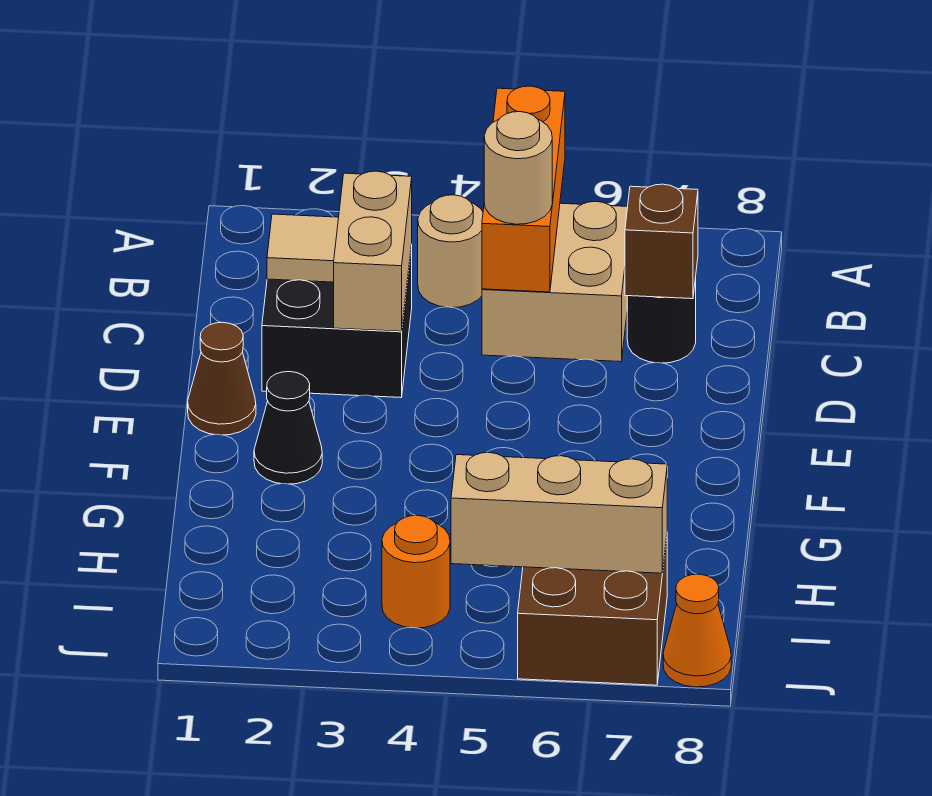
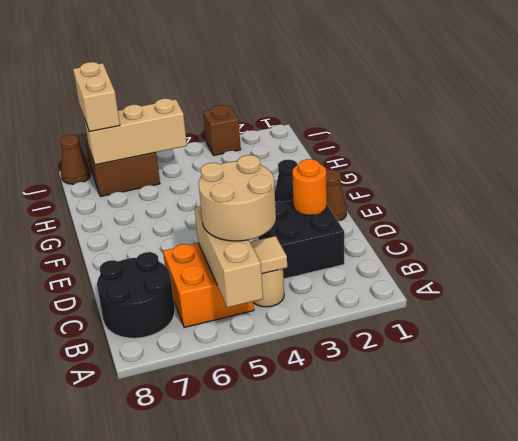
orange 1x3 brick [482,86,565,292] -> tan 1x3 brick [195,206,263,308]
tan 2x2 brick [482,201,628,362] -> orange 2x2 brick [163,243,254,328]
tan 1x1 tile [267,214,339,282] -> tan 1x1 tile moved to [250,236,287,274]
tan 1x2 brick [334,171,412,331] -> tan 1x2 brick moved to [73,62,120,132]
tan 1x1 round brick [484,112,552,224] -> tan 2x2 round brick [199,155,276,241]
black 1x1 round brick [627,278,696,363] -> black 2x2 round brick [97,252,175,338]
brown 1x1 brick [625,184,698,299] -> brown 1x1 brick moved to [203,105,241,156]
orange 1x1 round brick [382,515,450,628] -> orange 1x1 round brick moved to [292,159,327,215]
orange 1x1 cone [663,574,731,687] -> brown 1x1 cone [60,135,91,184]

